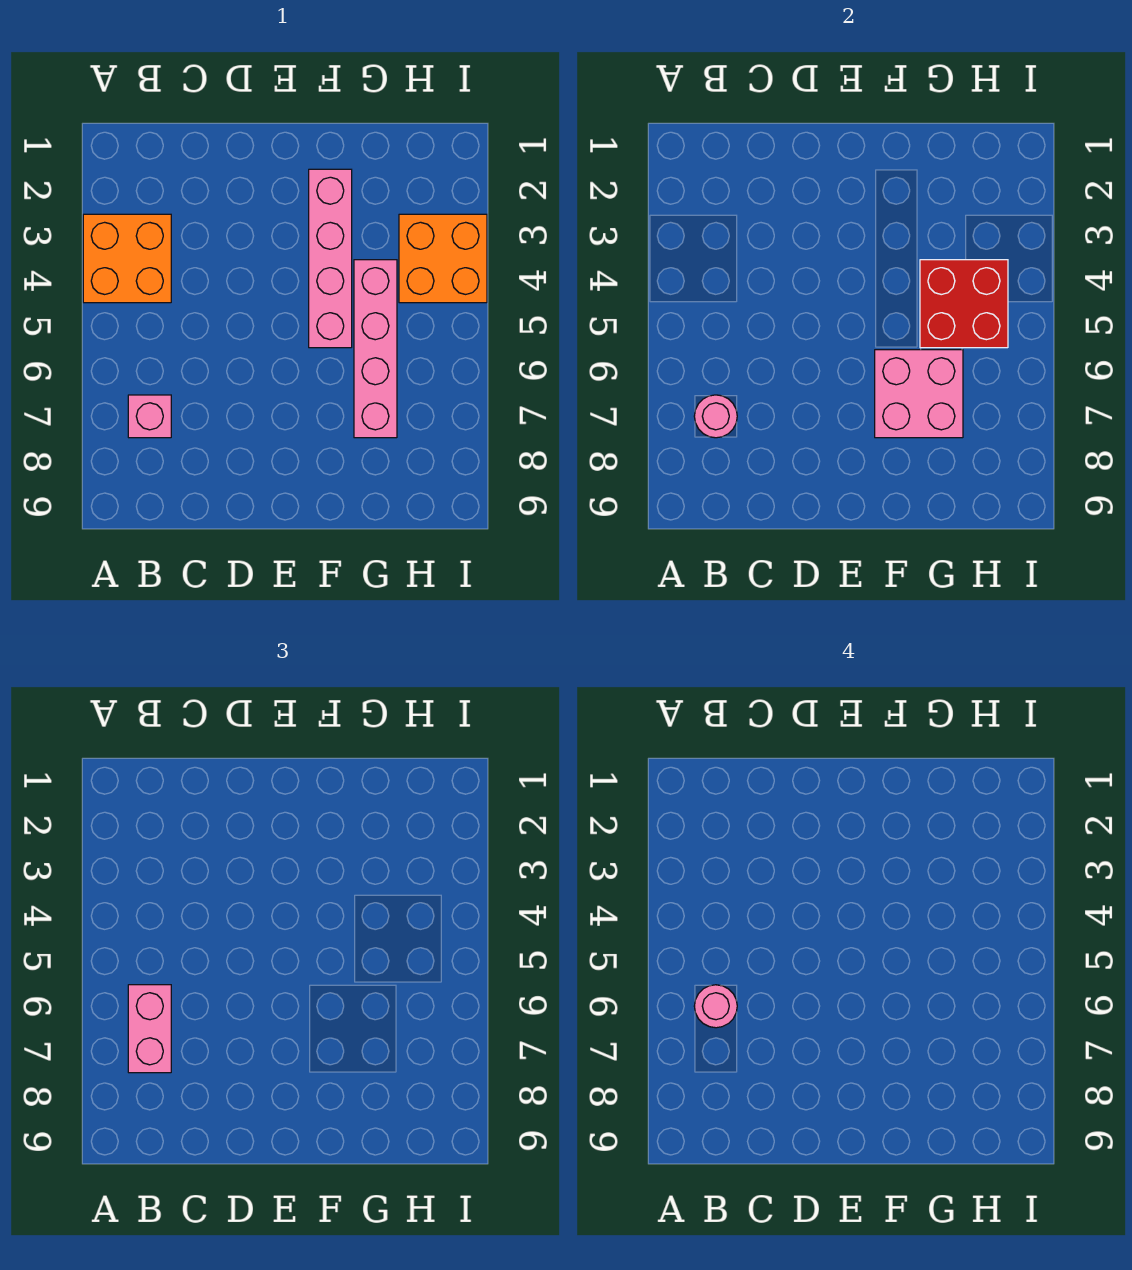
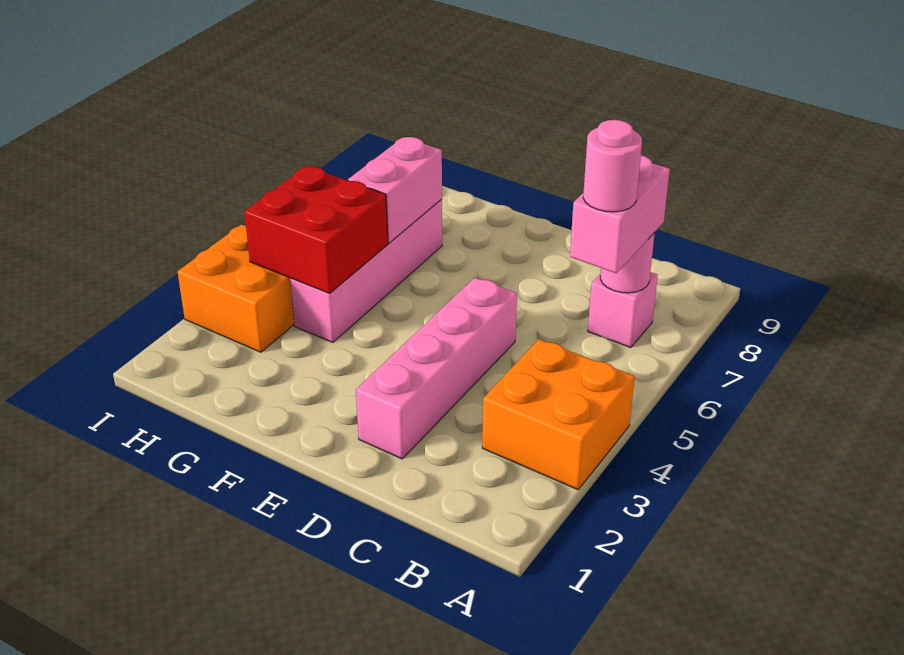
pink 1x4 brick [309,169,352,348] -> pink 1x4 brick moved to [356,278,517,459]
pink 2x2 brick [875,350,963,438] -> pink 1x2 brick [348,137,442,243]

